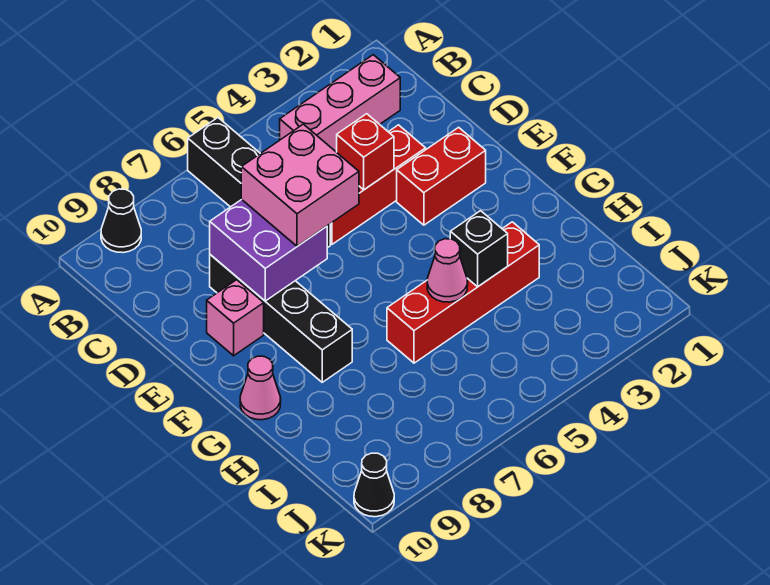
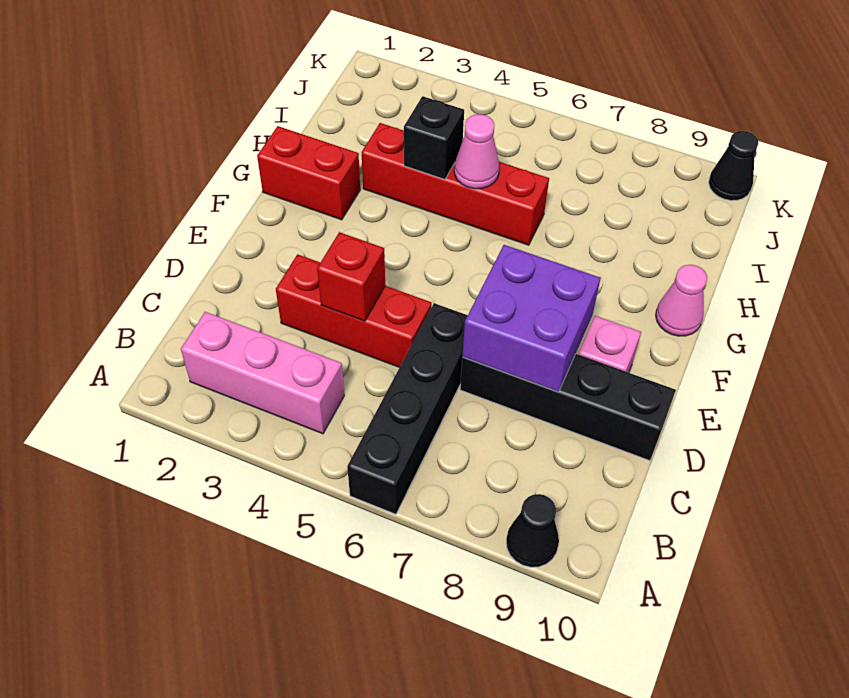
pink 2x2 brick [241,124,359,246] -> none
black 1x4 brick [210,255,352,382] -> black 1x4 brick turned to [460,354,676,461]
red 1x2 brick [397,127,486,225] -> red 1x2 brick moved to [257,126,360,220]

